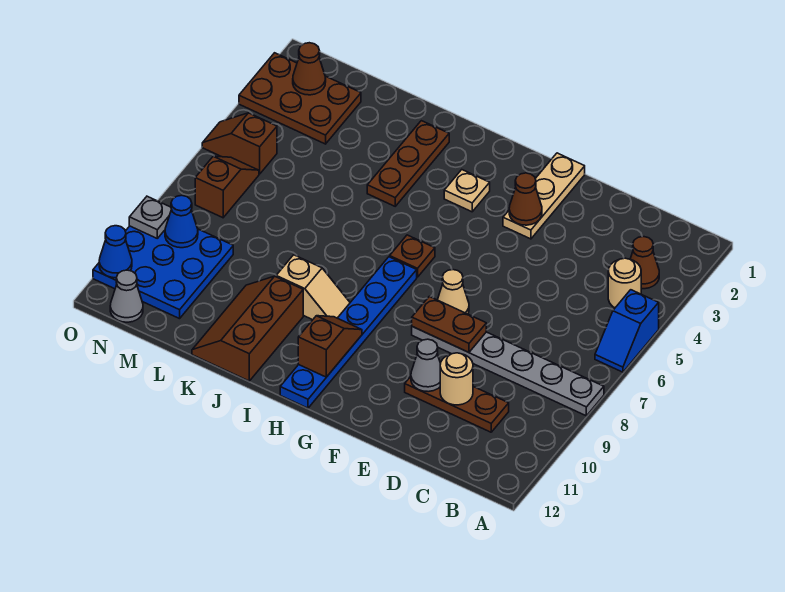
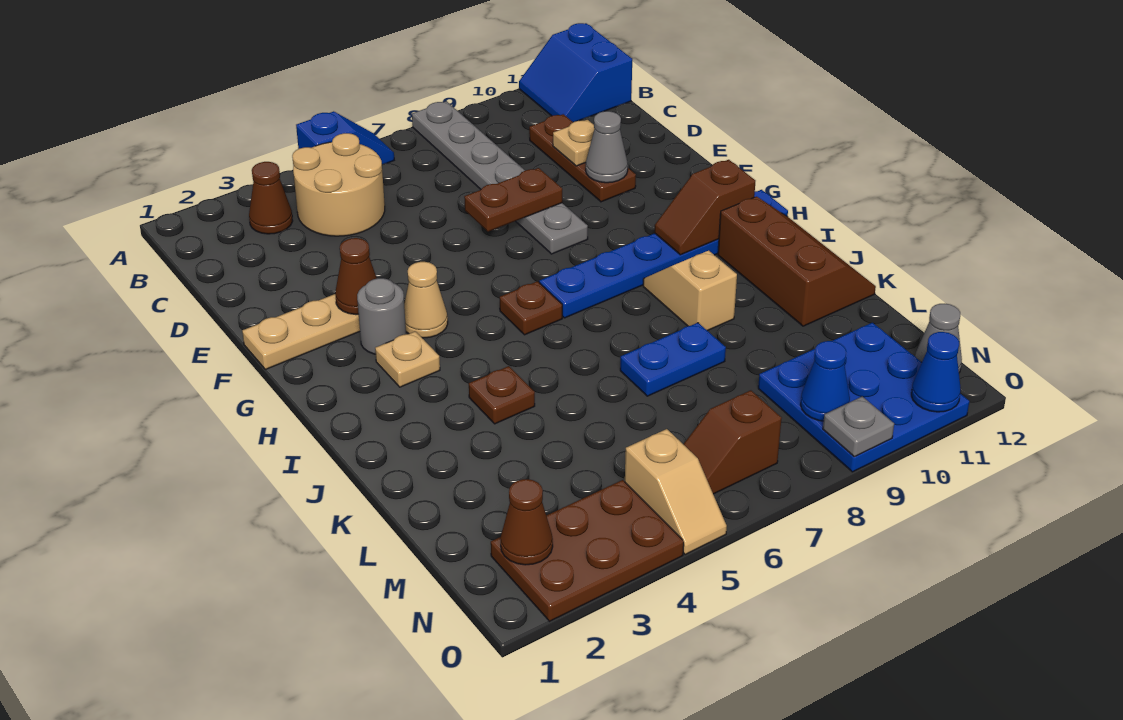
none -> blue 2x2 slope [519,23,632,122]
tan 1x1 round brick [608,258,641,308] -> tan 2x2 round brick [292,133,385,236]
tan 1x1 round brick [440,353,473,405] -> tan 1x1 plate [553,120,594,166]
brown 1x2 plate [412,296,486,352] -> brown 1x2 plate turned to [464,168,562,232]
tan 1x1 cone [438,270,469,314] -> tan 1x1 cone moved to [404,262,448,338]
none -> grey 1x1 round brick [357,278,406,354]
brown 1x3 plate [367,121,449,206] -> brown 1x1 plate [469,366,535,424]
brown 2x3 slope [192,276,303,381] -> brown 2x3 slope turned to [718,196,876,326]
none -> blue 1x2 plate [620,323,726,396]
brown 2x3 plate [239,53,361,144] -> brown 2x3 plate turned to [491,480,684,621]
brown 1x2 slope [202,113,277,174] -> tan 1x2 slope [625,429,727,555]

